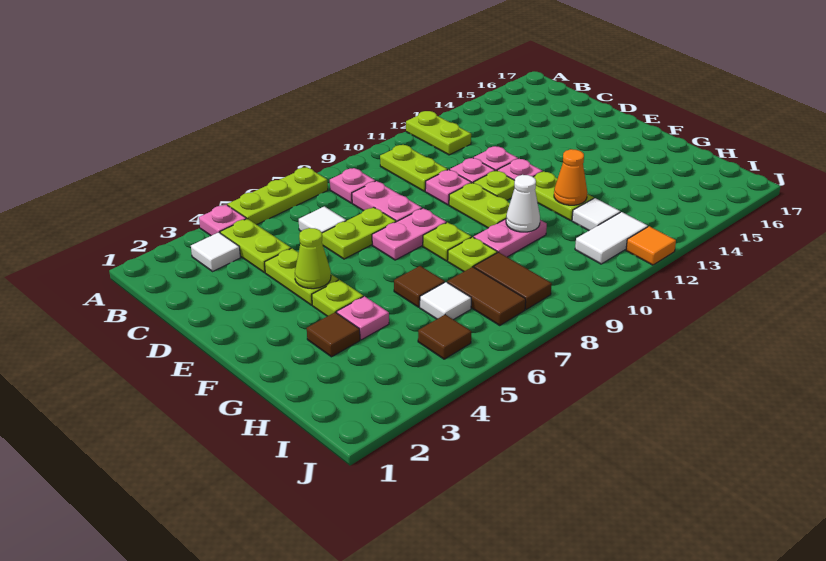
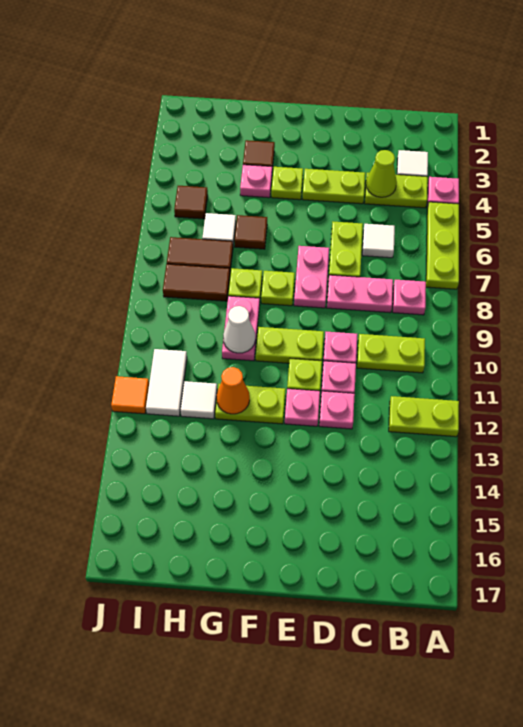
lime 1x1 cone [295,228,331,289] -> lime 1x1 cone moved to [366,150,397,197]

